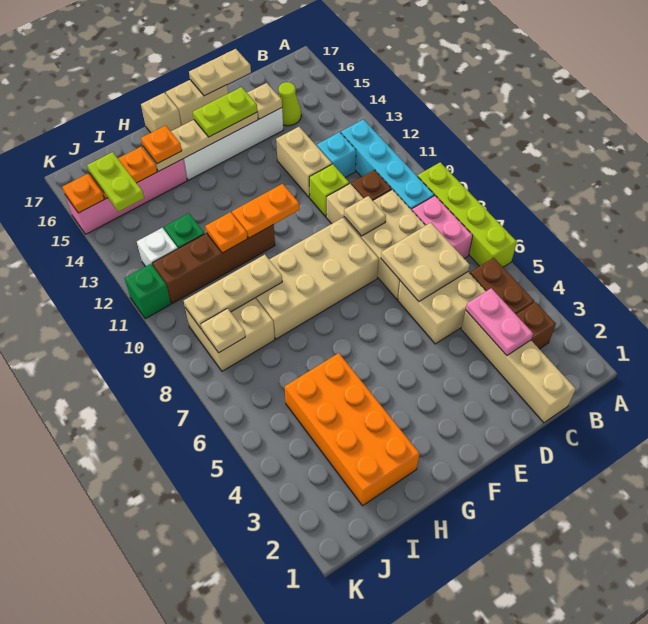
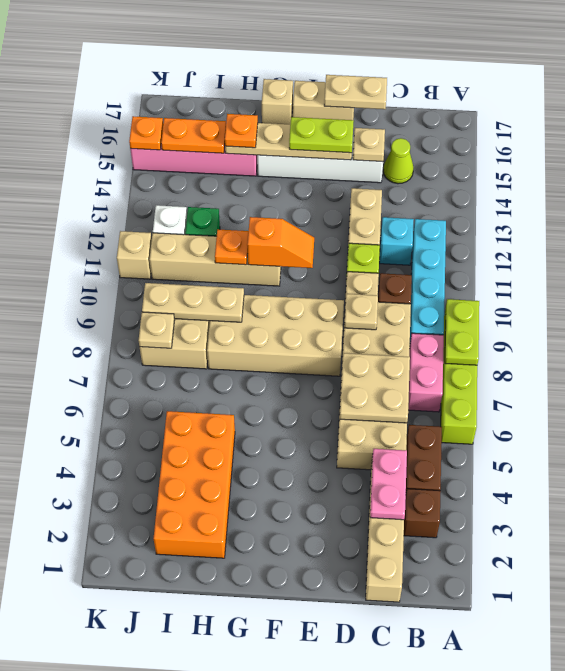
orange 1x2 plate [232,184,299,238] -> orange 1x2 slope [247,217,314,268]
brown 1x4 brick [153,225,275,303] -> tan 1x4 brick [150,233,281,286]
lime 1x2 plate [87,152,144,212] -> lime 1x2 plate moved to [445,299,479,365]
green 1x1 brick [125,264,171,319] -> tan 1x1 brick [117,231,152,279]

